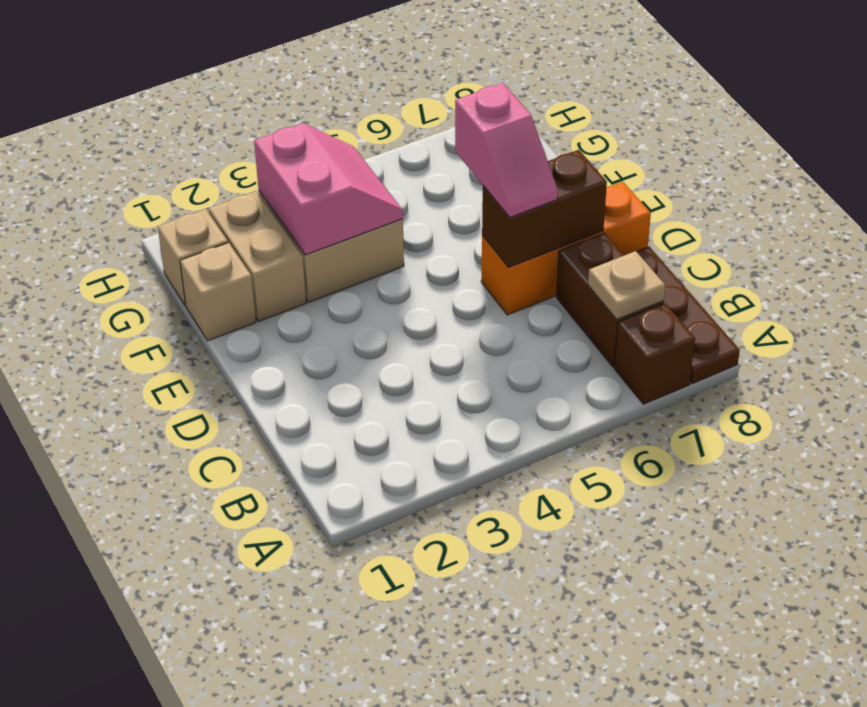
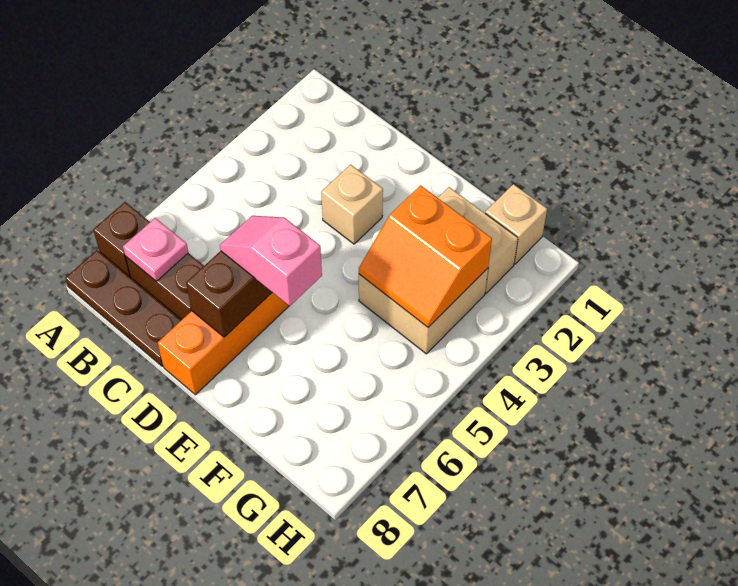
tan 1x1 plate [588,251,665,319] -> pink 1x1 plate [123,218,188,281]
tan 1x1 brick [180,243,256,341] -> tan 1x1 brick moved to [321,165,383,244]
pink 2x2 slope [254,123,403,255] -> orange 2x2 slope [359,185,492,327]

